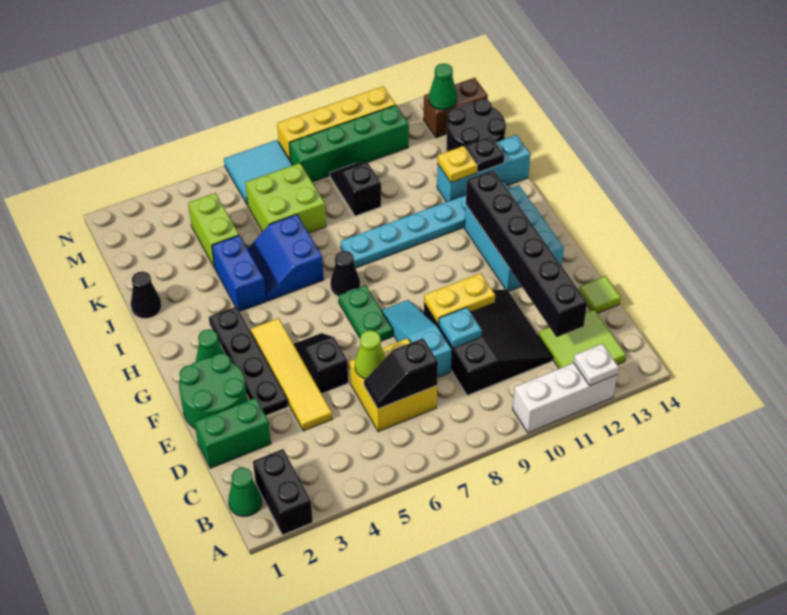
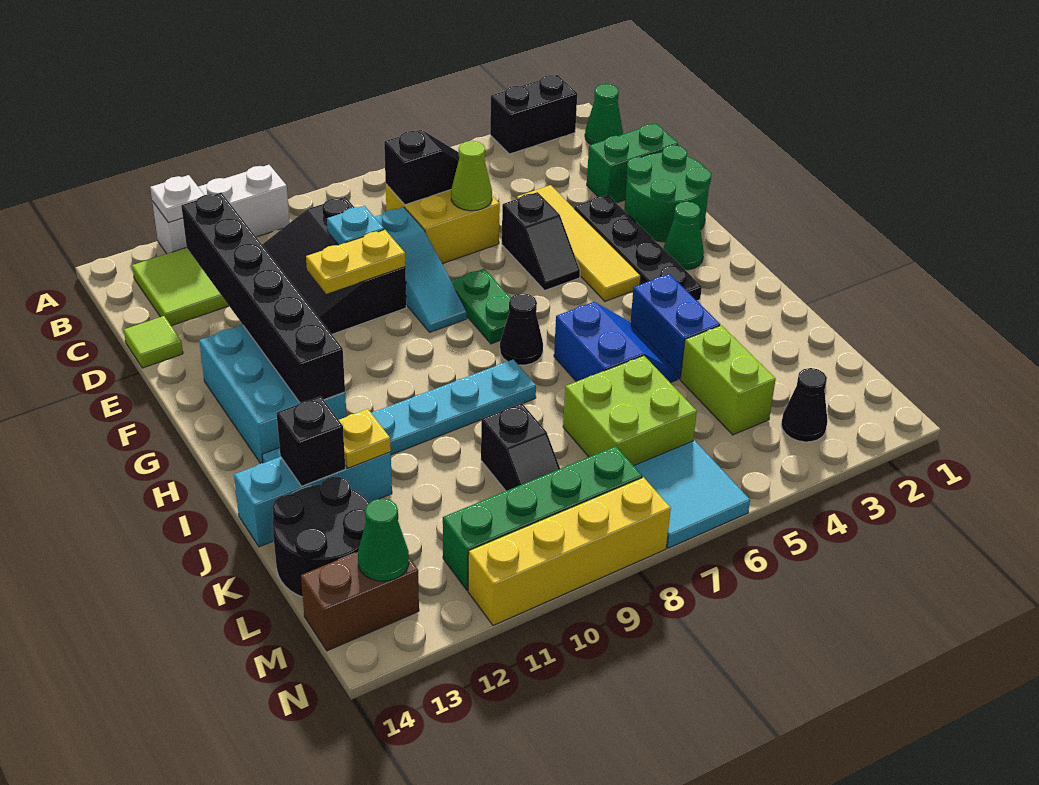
black 1x2 brick [253,449,313,535] -> black 1x2 brick turned to [490,75,577,154]
black 1x1 cone [131,271,162,319] -> black 1x1 cone moved to [781,368,828,442]
black 1x1 plate [465,136,504,173] -> black 1x1 brick [276,396,345,486]

